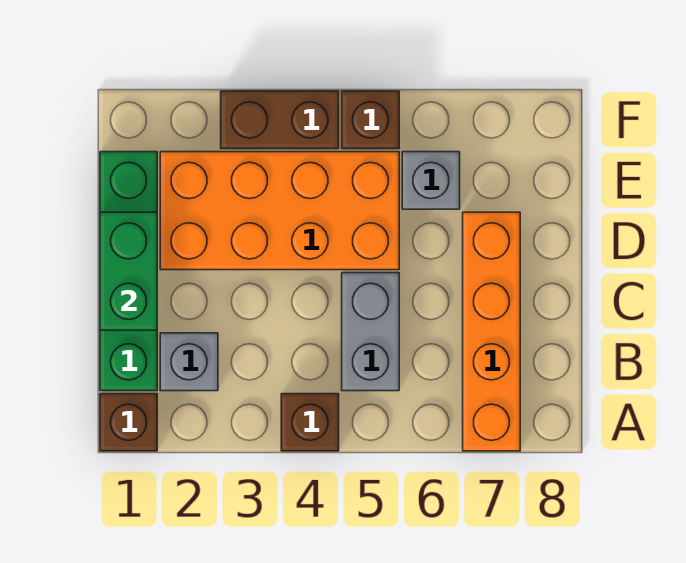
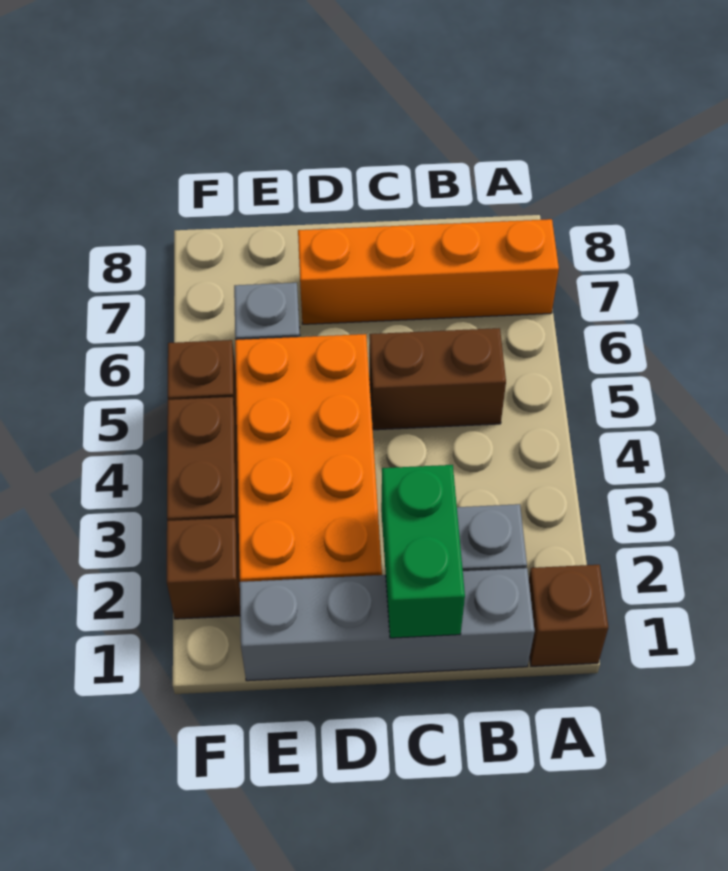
brown 1x1 brick [281,394,339,451] -> brown 1x1 brick moved to [167,518,240,619]
green 1x4 brick [100,152,157,391] -> grey 1x4 brick [240,568,535,681]
grey 1x2 brick [342,273,399,391] -> brown 1x2 brick [369,328,506,430]
green 1x2 brick [100,212,157,330] -> green 1x2 brick turned to [381,465,465,638]

